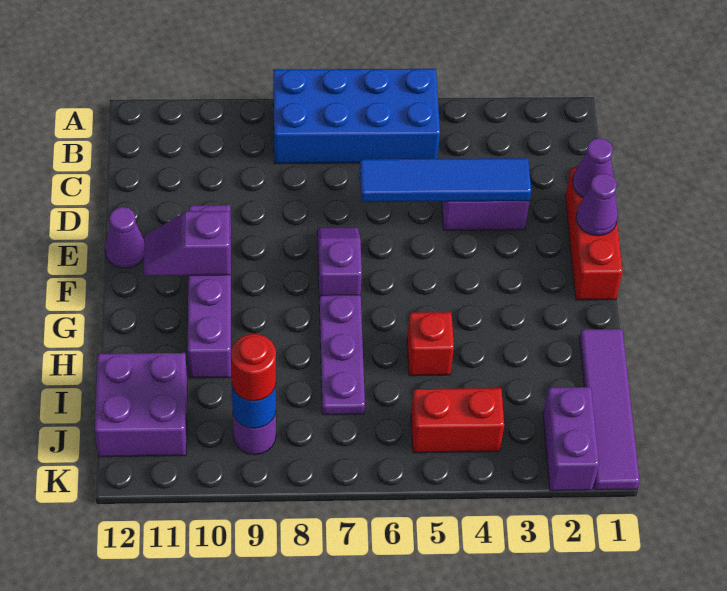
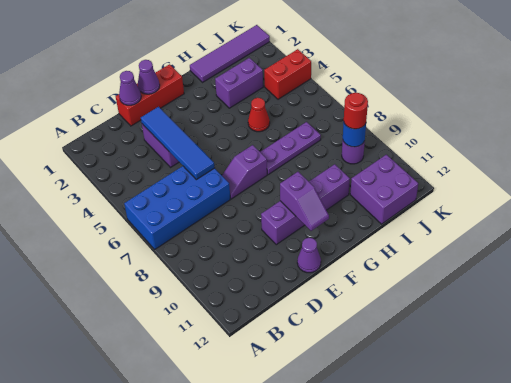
blue 2x4 brick [273,69,440,164] -> blue 2x4 brick turned to [124,166,231,249]
red 1x1 brick [407,312,454,376] -> red 1x1 cone [248,98,270,132]
purple 1x2 brick [543,387,599,491] -> purple 1x2 brick moved to [215,58,263,108]
red 1x2 brick [411,388,504,453] -> red 1x2 brick turned to [264,49,311,99]

